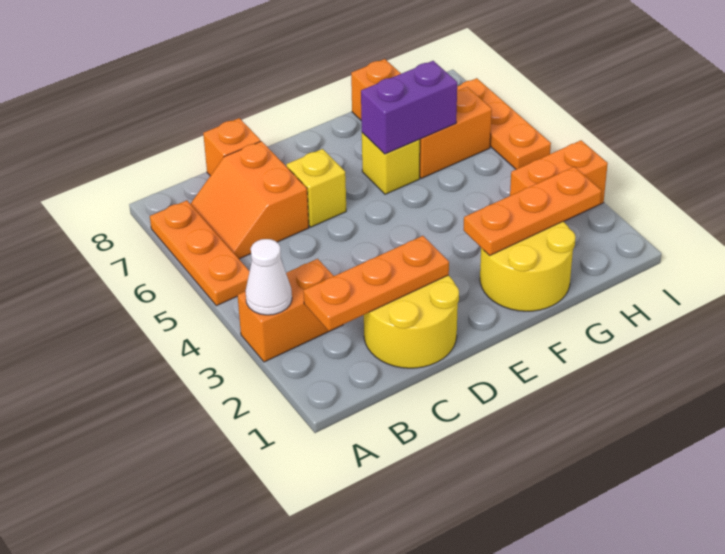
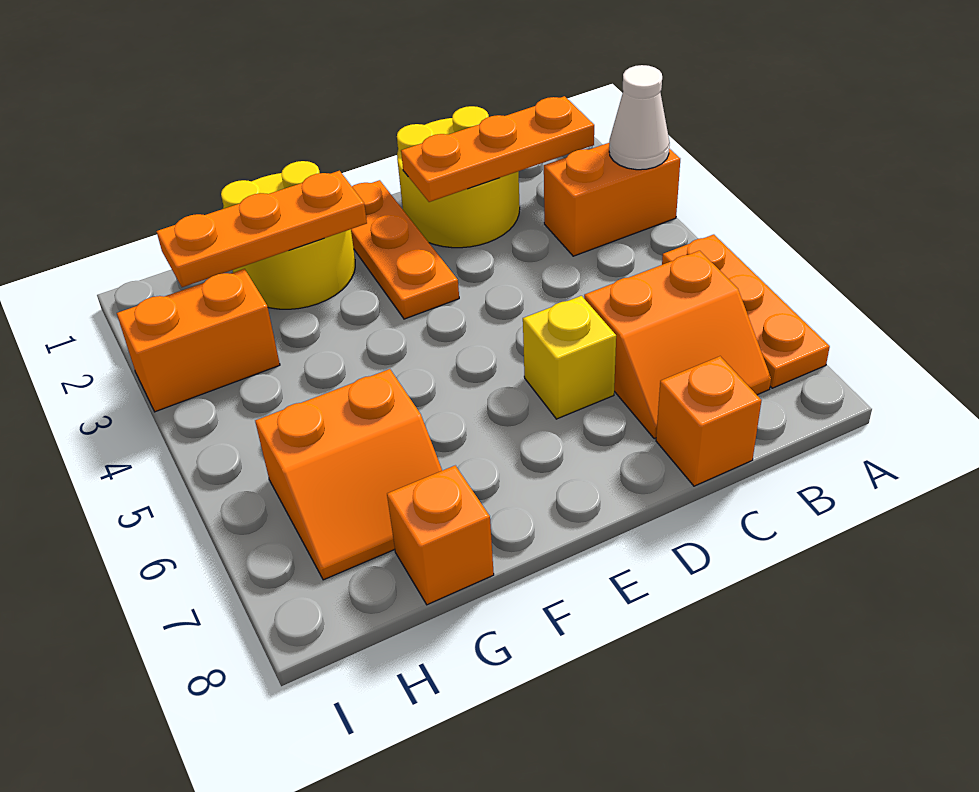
orange 2x2 slope [191,141,309,259] -> orange 2x2 slope turned to [584,251,771,439]
yellow 1x1 brick [362,133,420,194] -> none
purple 1x2 brick [361,61,457,154] -> none
orange 1x3 plate [457,78,551,169] -> orange 1x3 plate moved to [351,180,459,319]

